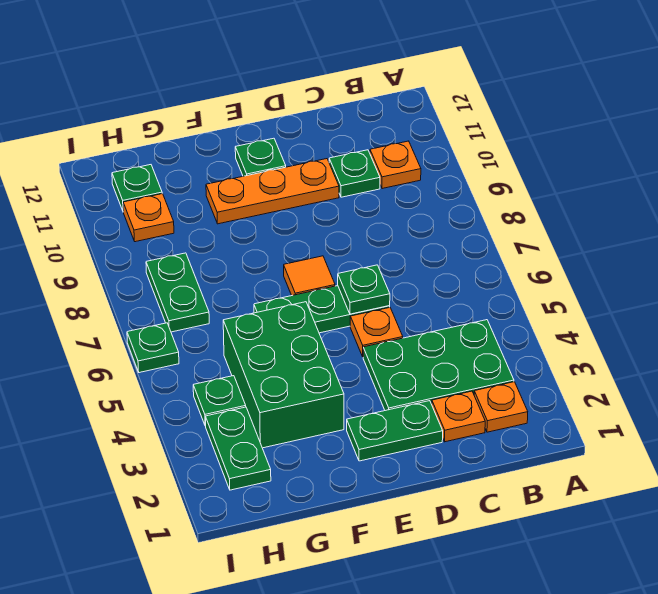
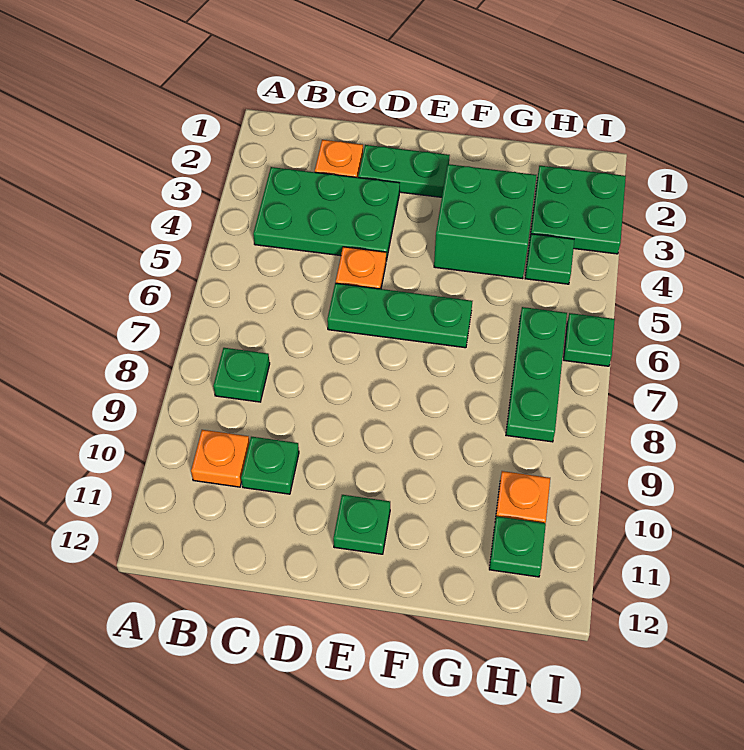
orange 1x1 plate [474,382,528,432] -> none
green 1x1 plate [338,265,390,314] -> green 1x1 plate moved to [213,348,270,402]
orange 1x3 plate [206,159,339,224] -> none
orange 1x1 tile [284,256,335,295] -> none
green 2x3 brick [223,302,344,448] -> green 2x2 brick [434,164,537,279]
green 1x2 plate [205,407,271,490] -> green 2x2 plate [530,166,626,254]
green 1x2 plate [146,253,209,332] -> green 1x3 plate [506,307,567,442]

